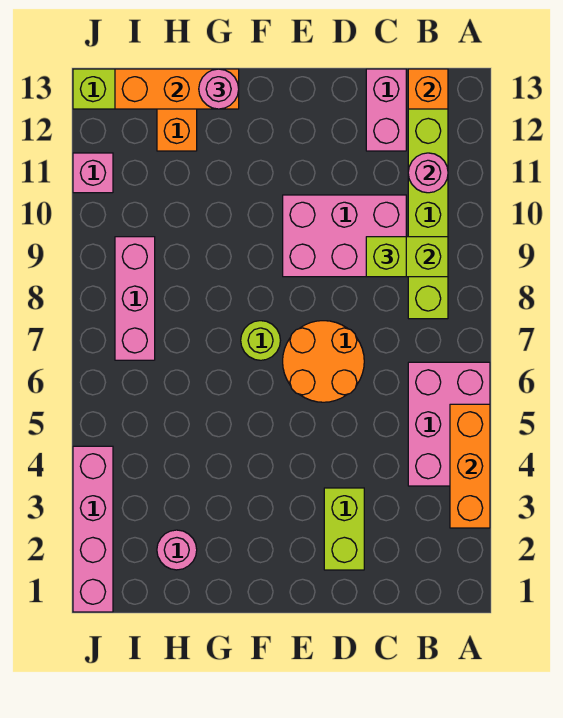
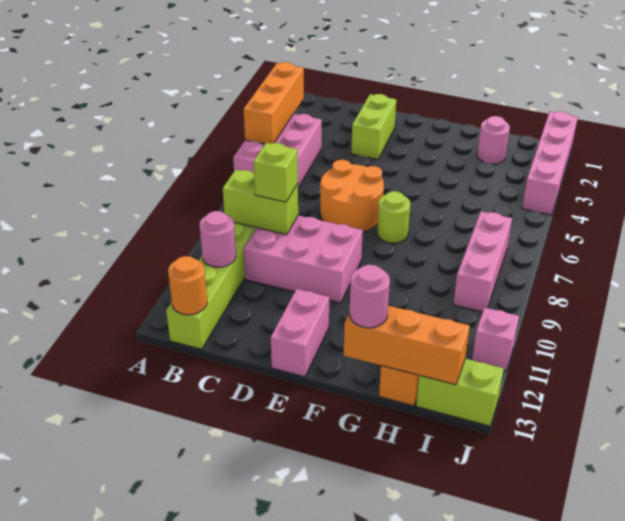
orange 1x1 brick [408,69,448,109] -> orange 1x1 round brick [168,256,207,315]
pink 1x2 brick [366,69,406,151] -> pink 1x2 brick moved to [271,289,329,377]

